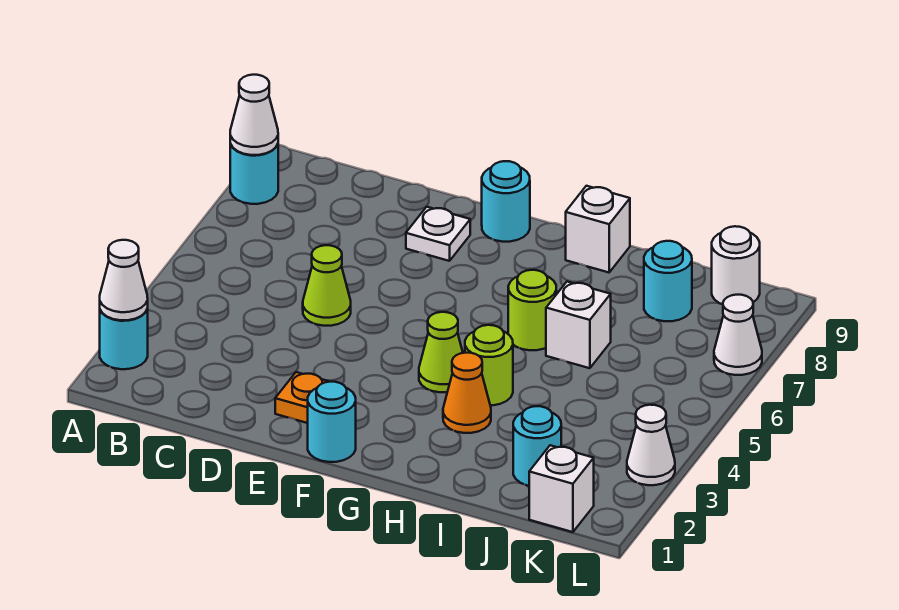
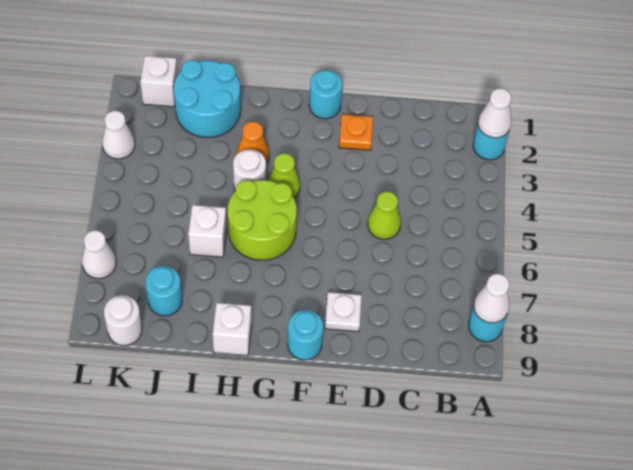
lime 1x1 round brick [465,325,513,405] -> white 1x1 round brick [233,149,266,191]
lime 1x1 round brick [508,270,556,350] -> lime 2x2 round brick [228,180,297,260]
cyan 1x1 round brick [513,406,561,486] -> cyan 2x2 round brick [174,60,241,137]

